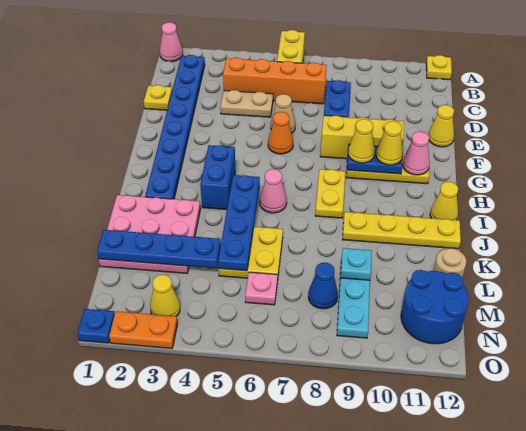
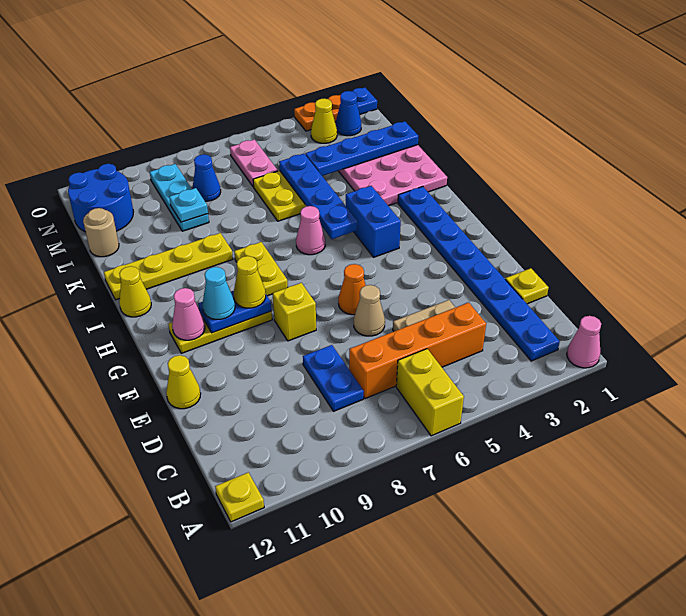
yellow 1x3 brick [320,116,404,159] -> yellow 1x1 brick [273,283,316,341]
yellow 1x1 cone [376,121,403,165] -> cyan 1x1 cone [202,267,235,319]
pink 1x1 plate [245,272,278,305] -> pink 1x2 plate [230,139,278,187]
none -> blue 1x1 cone [336,91,361,136]

